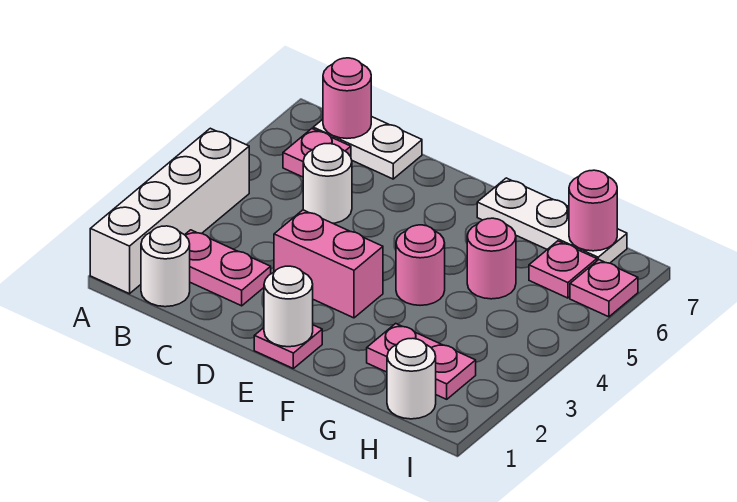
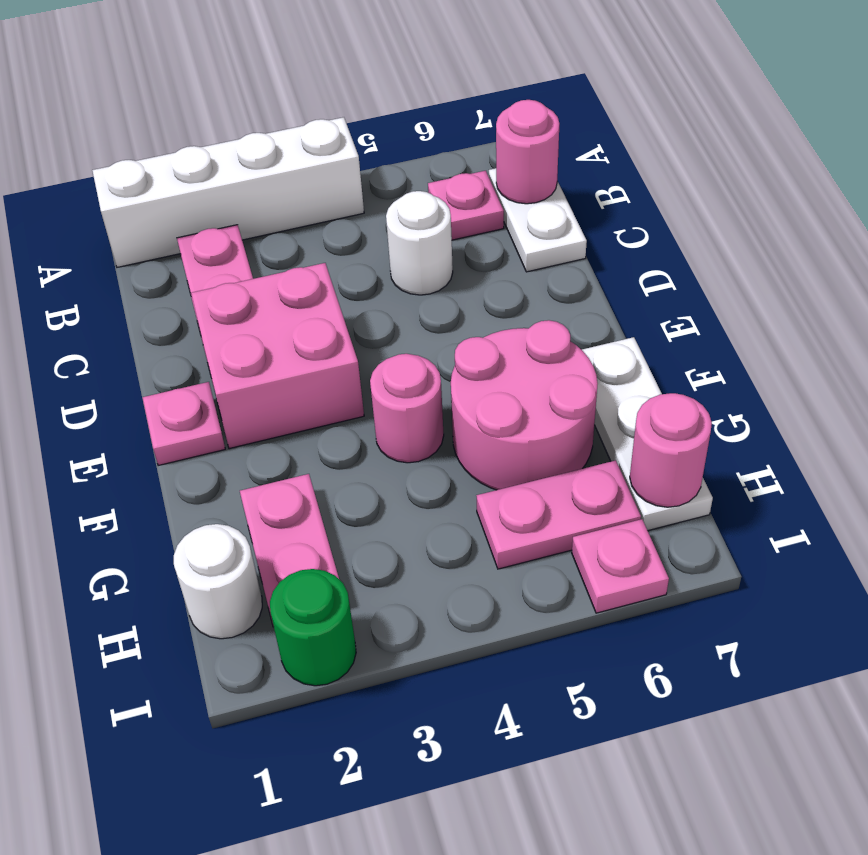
white 1x1 round brick [141,226,190,307] -> none
pink 1x2 brick [274,210,383,318] -> pink 2x2 brick [191,263,364,449]
white 1x1 round brick [264,266,313,347] -> none
pink 1x1 round brick [467,218,516,299] -> pink 2x2 round brick [451,320,598,490]
pink 1x1 plate [529,241,597,298] -> pink 1x2 plate [476,460,641,569]
none -> green 1x1 round brick [270,569,356,686]

